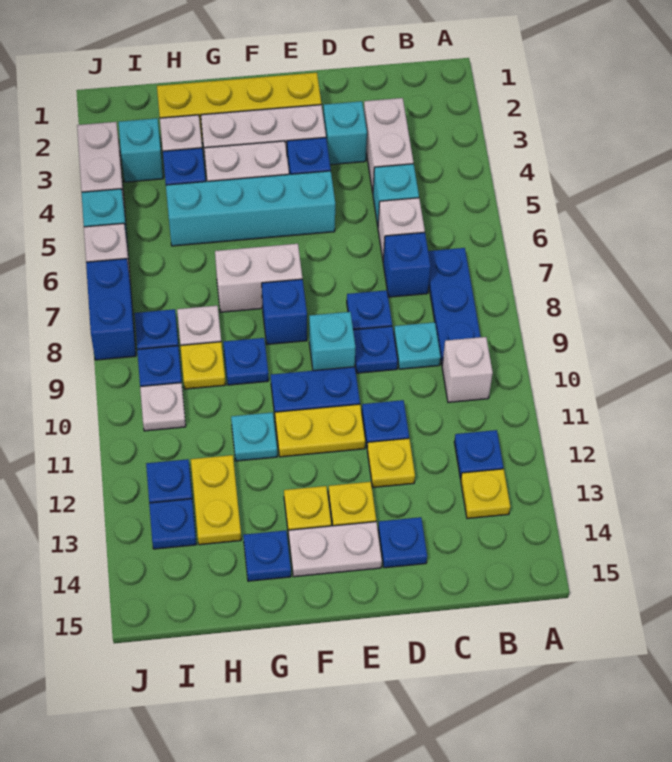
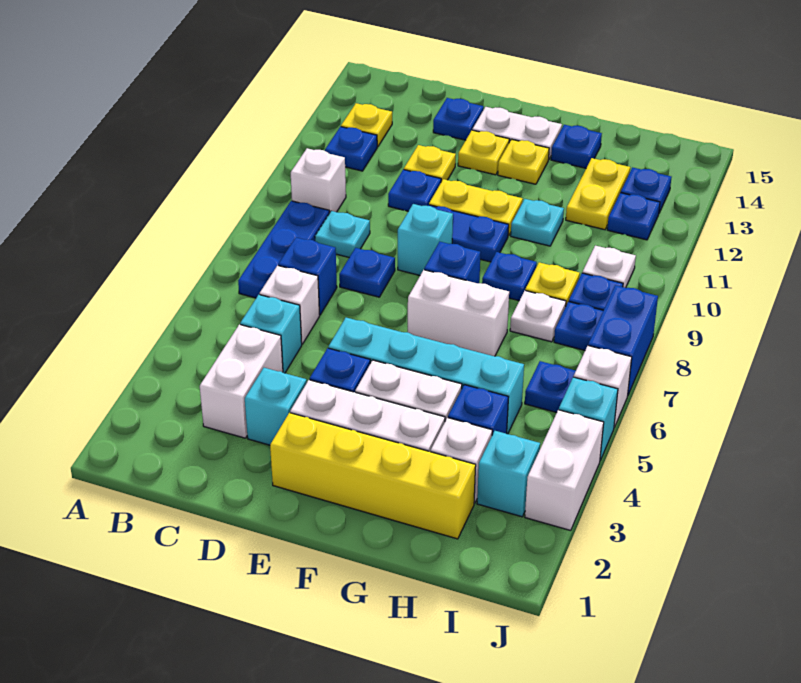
blue 1x1 plate [353,326,398,373] -> blue 1x1 plate moved to [525,361,576,412]

